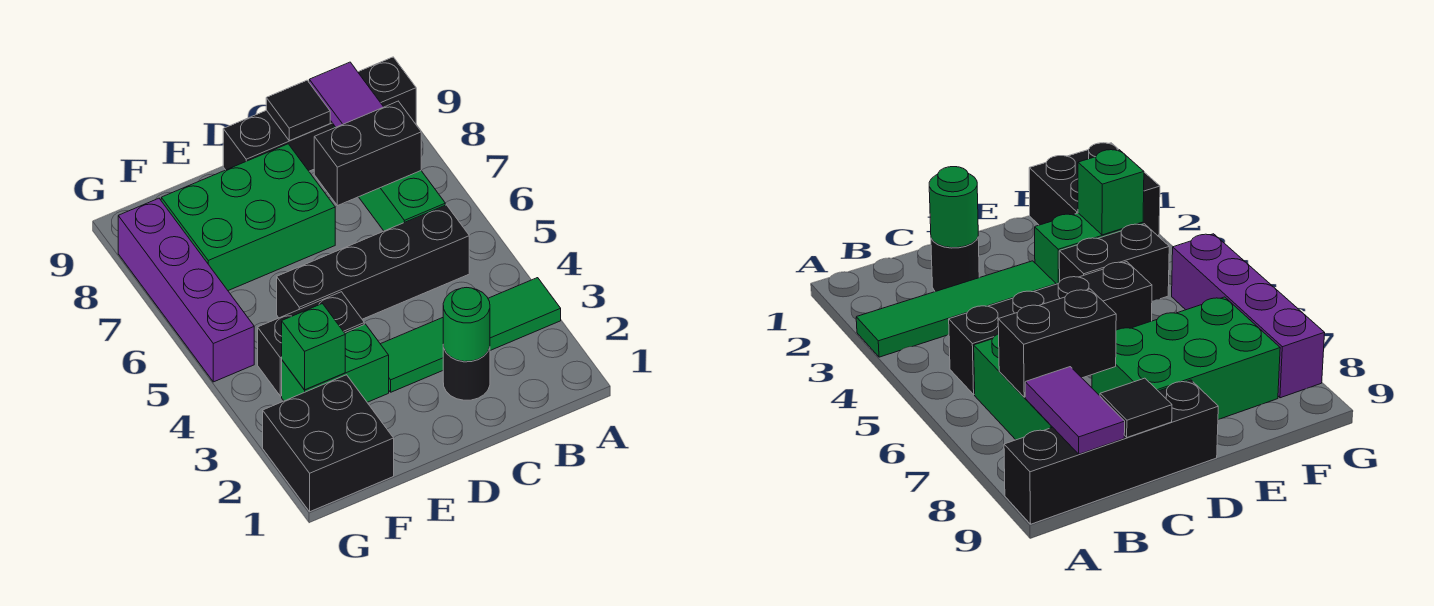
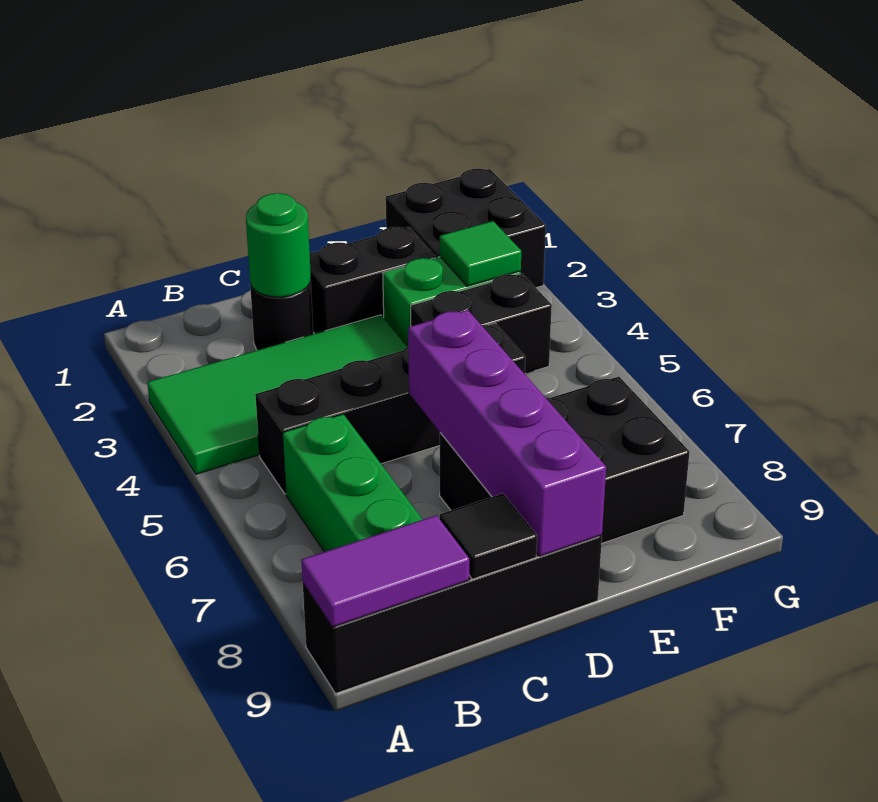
green 1x4 tile [381,278,561,392] -> green 2x4 tile [147,315,407,474]
black 1x2 brick [314,101,421,206] -> black 1x2 brick moved to [310,227,436,334]
purple 1x2 tile [309,62,383,127] -> purple 1x2 tile turned to [301,515,469,627]
green 2x3 brick [161,144,335,291] -> black 2x3 brick [440,377,690,543]
green 1x1 brick [282,304,345,390] -> green 1x1 tile [440,221,521,286]
purple 1x4 brick [118,198,254,382] -> purple 1x4 brick moved to [408,310,606,556]

